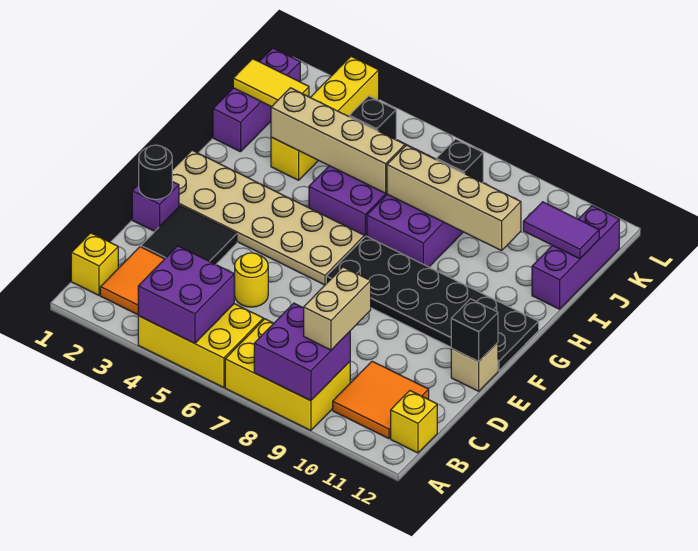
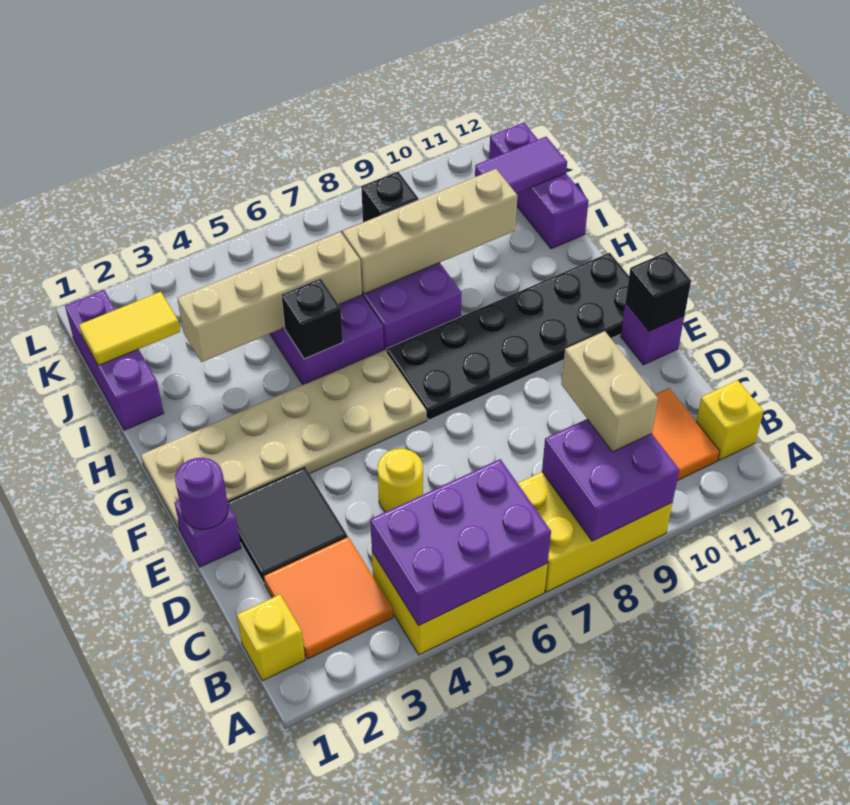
purple 2x2 brick [138,246,234,343] -> purple 2x3 brick [370,459,551,625]
black 1x1 round brick [139,145,172,199] -> purple 1x1 round brick [175,458,228,529]
tan 1x1 brick [451,343,498,391] -> purple 1x1 brick [621,303,684,365]
yellow 1x4 brick [271,56,379,180] -> none
black 1x1 brick [349,96,396,140] -> black 1x1 brick moved to [281,278,343,359]

